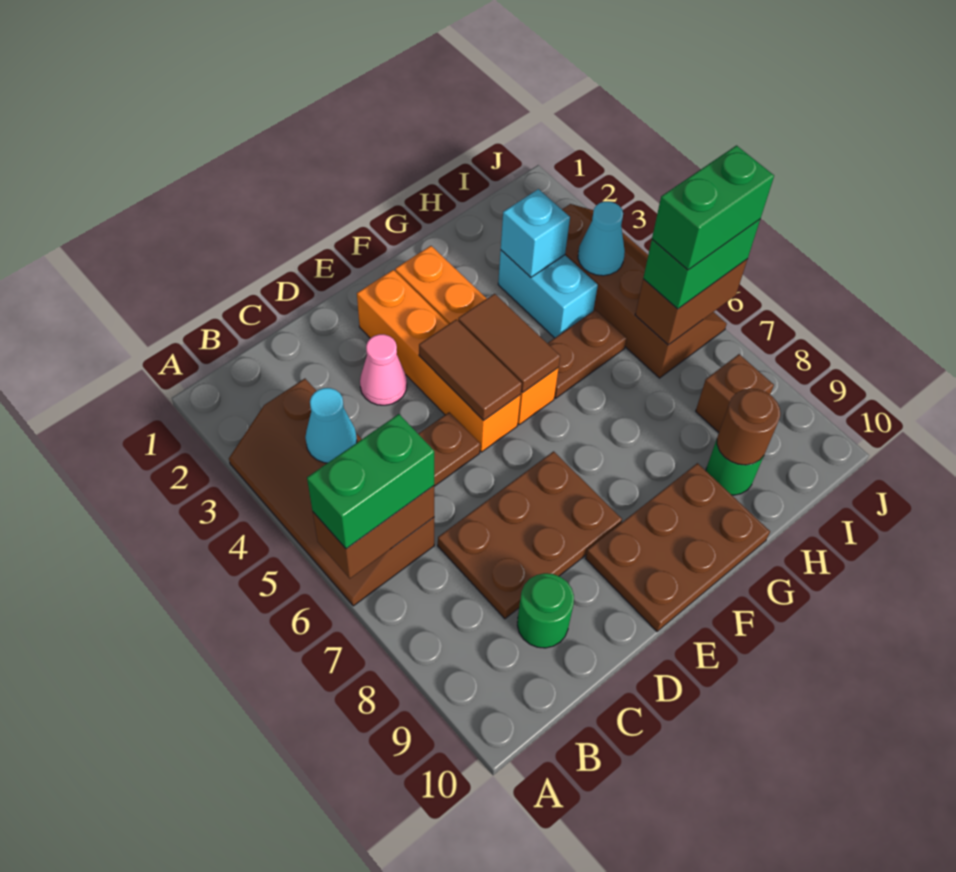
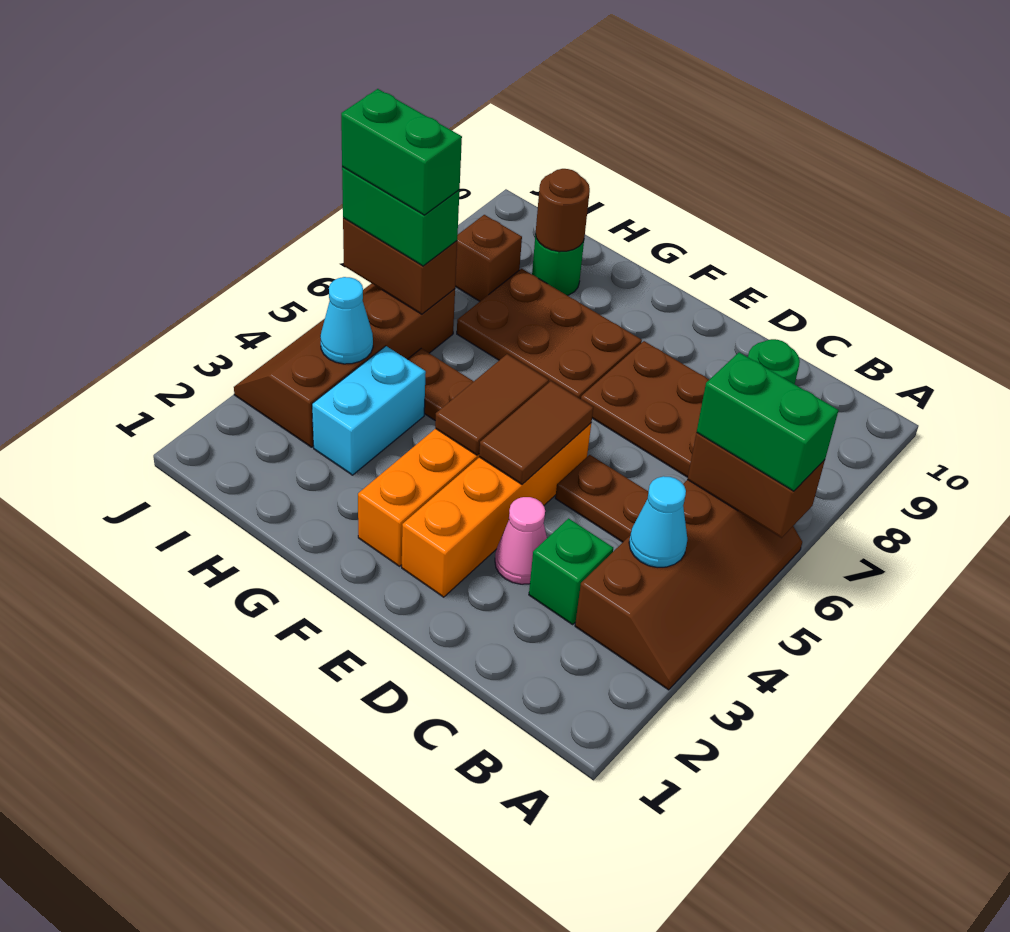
none -> green 1x1 brick [529,518,613,625]
brown 2x3 plate [586,463,770,631] -> brown 2x3 plate moved to [457,269,642,399]
cyan 1x1 brick [501,189,570,277] -> none

